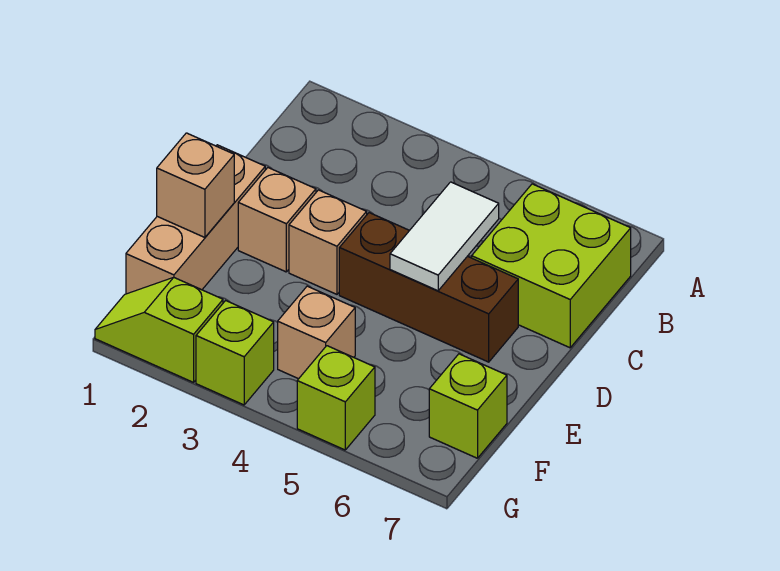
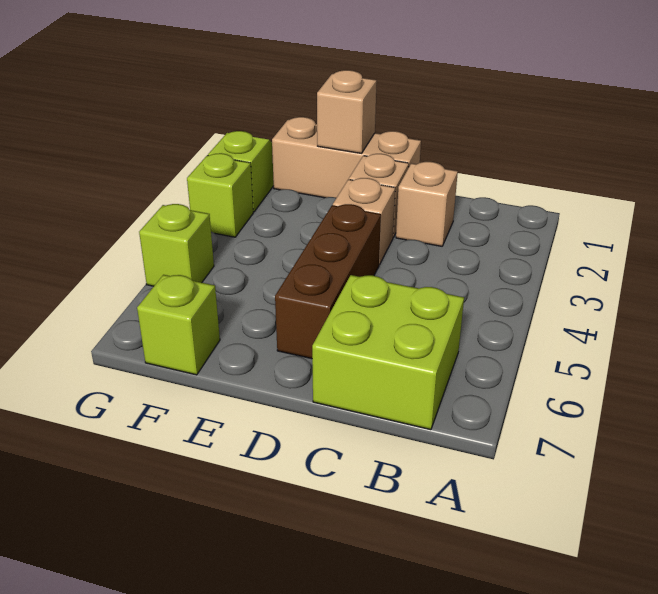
white 1x2 tile [390,182,499,291] -> none
tan 1x1 brick [278,286,355,379] -> tan 1x1 brick moved to [396,162,458,246]

